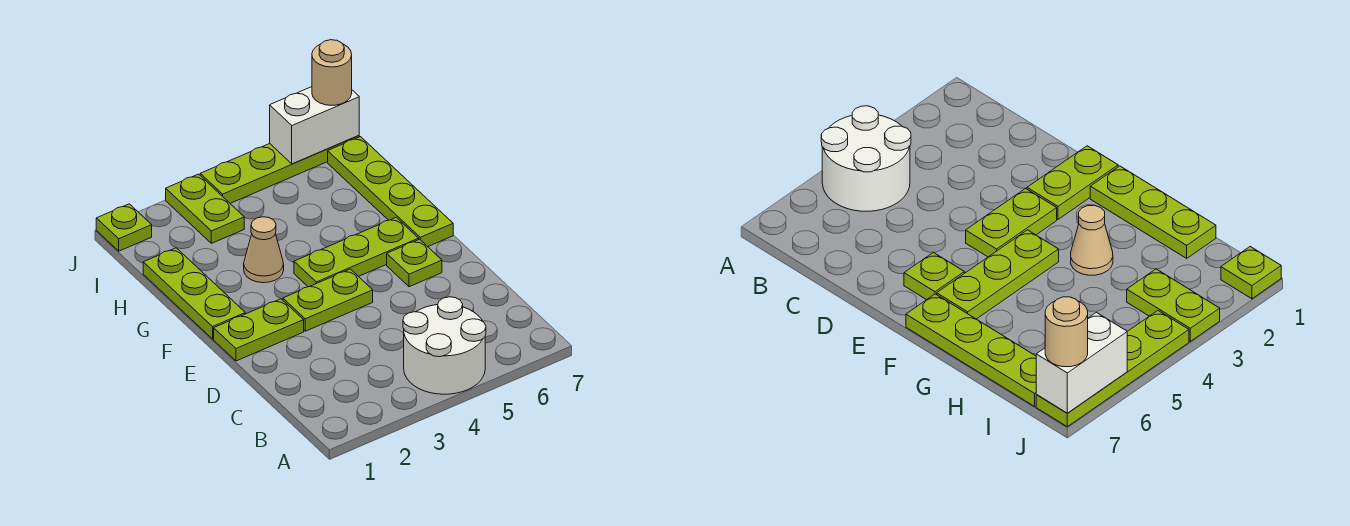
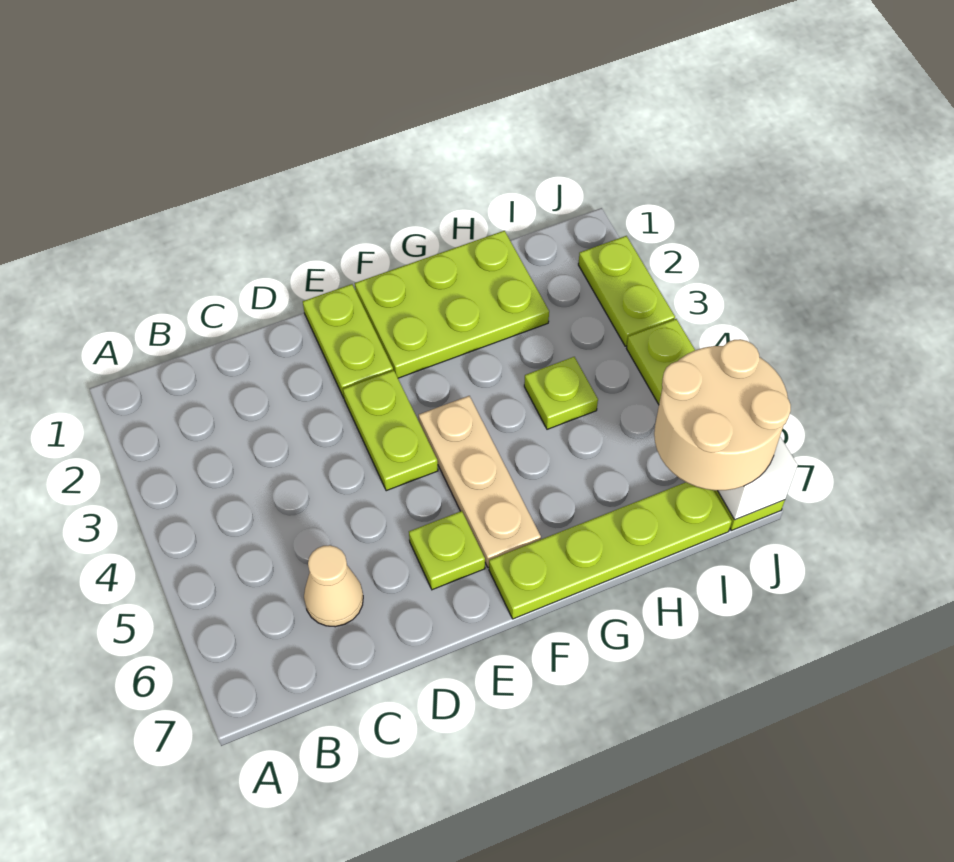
white 2x2 round brick [403,297,486,394] -> none
lime 1x3 plate [143,248,245,339] -> lime 2x3 plate [355,231,549,378]
lime 1x3 plate [294,218,419,287] -> tan 1x3 plate [419,396,541,567]
tan 1x1 cone [244,217,284,283] -> tan 1x1 cone moved to [304,545,363,627]
lime 1x2 plate [166,174,244,243] -> lime 1x2 plate turned to [578,236,675,346]
lime 1x1 plate [96,204,152,251] -> lime 1x1 plate moved to [524,357,598,429]
tan 1x1 round brick [312,40,352,105] -> tan 2x2 round brick [654,339,791,491]

